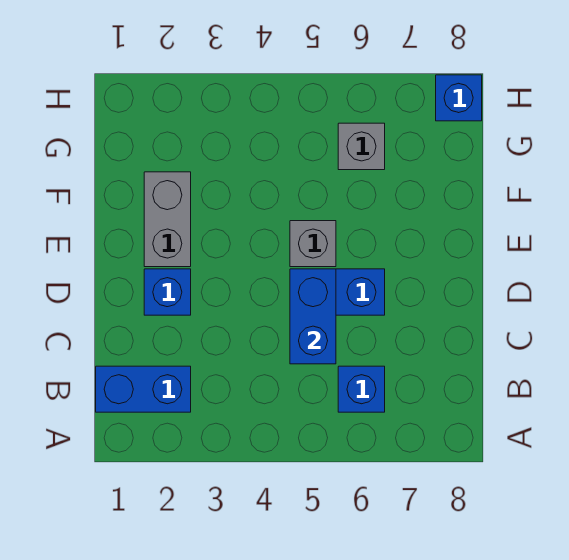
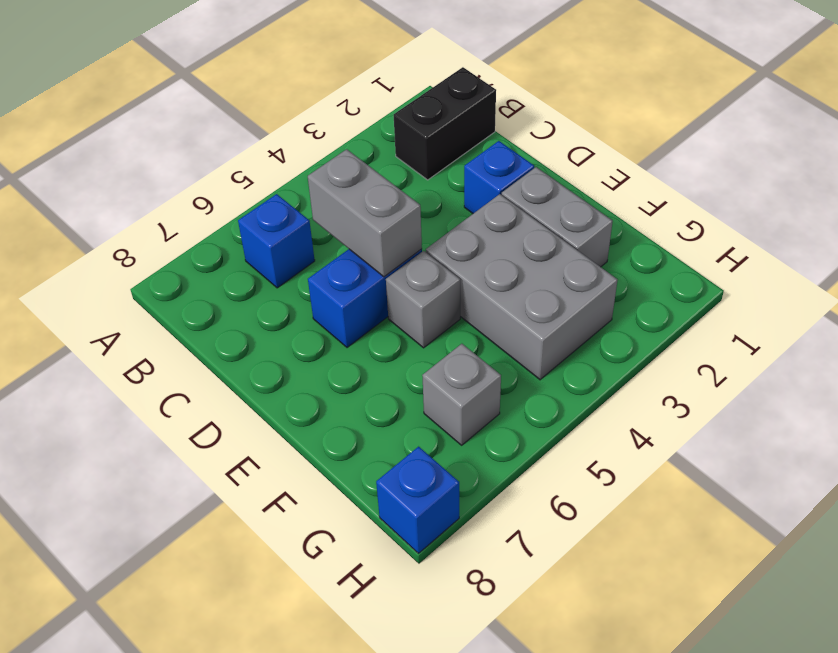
blue 1x2 brick [96,366,191,412] -> black 1x2 brick [394,67,496,180]
blue 1x2 brick [290,269,336,364] -> grey 1x2 brick [308,149,422,277]
none -> grey 2x3 brick [426,194,617,380]

